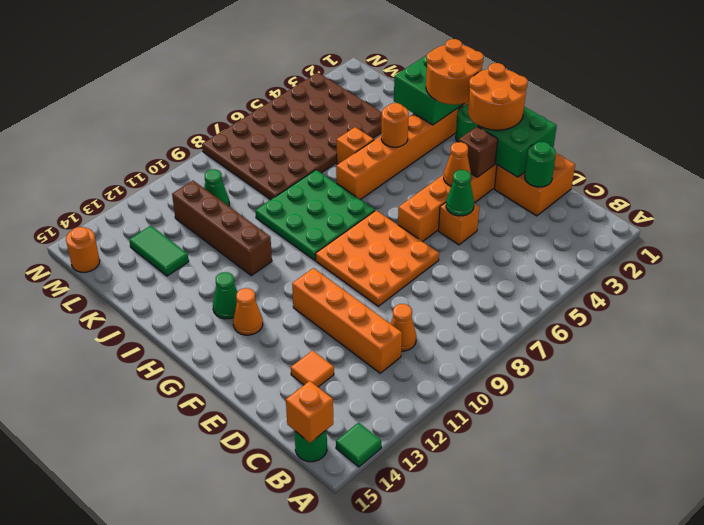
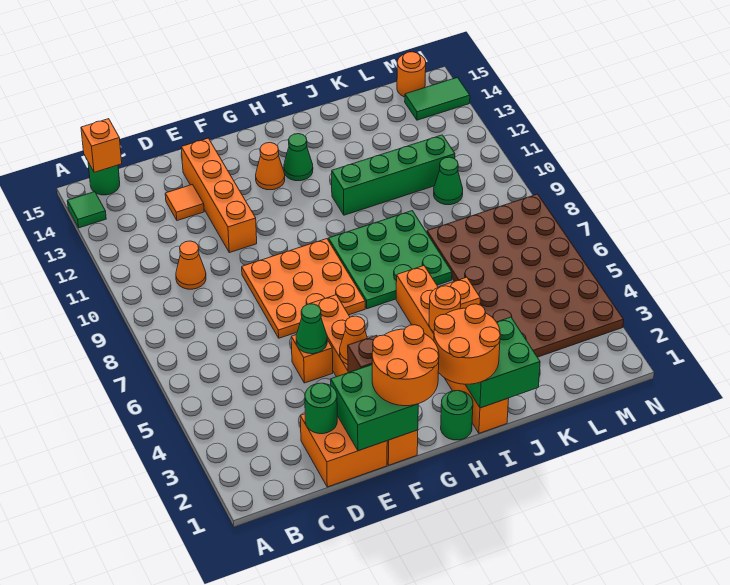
orange 1x4 brick [292,268,402,373] -> orange 1x4 brick turned to [181,138,257,253]
brown 1x4 brick [172,181,272,276] -> green 1x4 brick [332,135,455,215]
green 1x2 tile [129,226,189,276] -> green 1x2 tile moved to [405,77,470,120]

